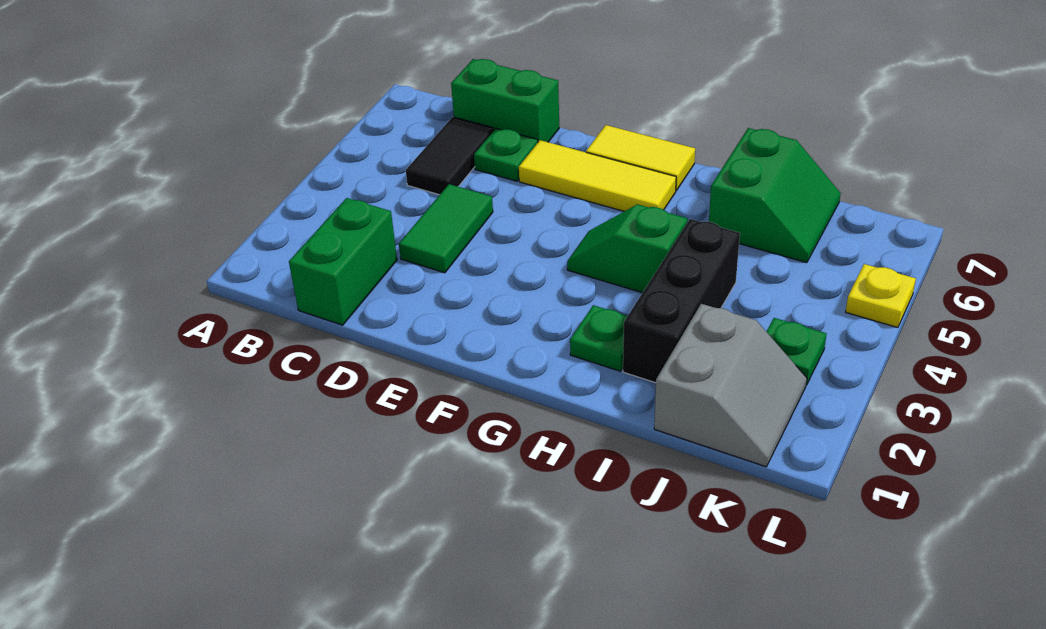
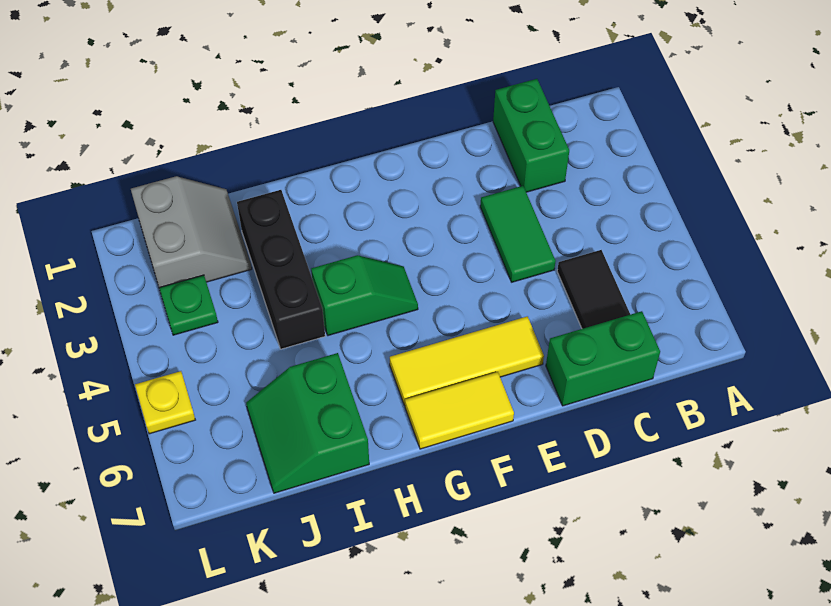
green 1x1 plate [474,128,538,181] -> none
green 1x1 plate [570,305,627,371] -> none
grey 2x2 slope [654,304,807,467] -> grey 2x2 slope turned to [131,176,252,288]

